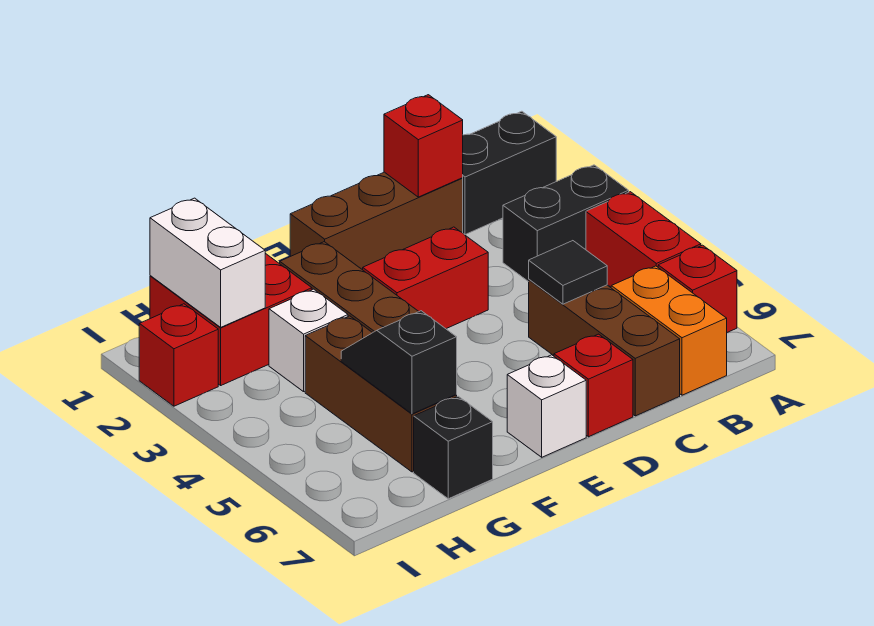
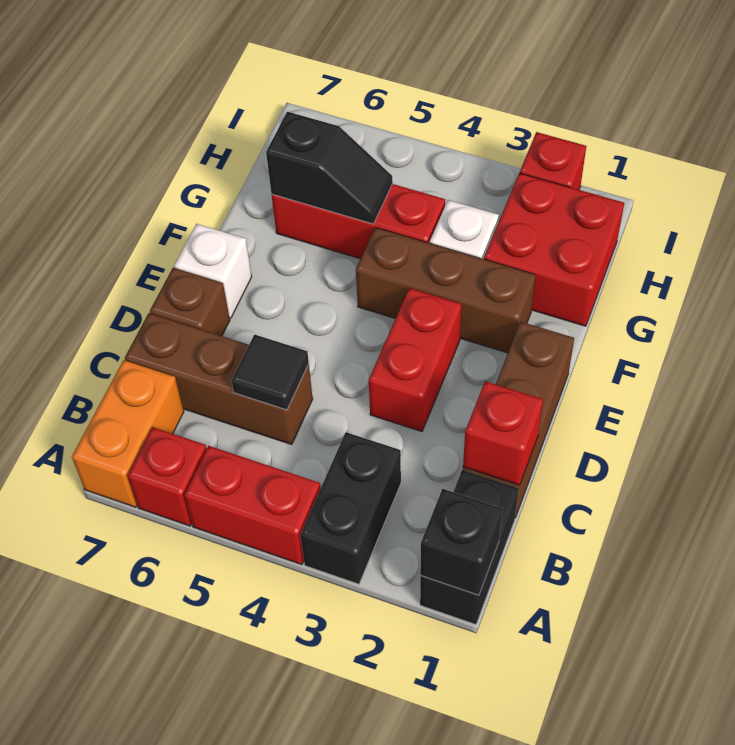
orange 1x2 brick [611,266,727,395] -> orange 1x2 brick turned to [72,360,184,507]
red 1x1 brick [554,334,633,437] -> brown 1x1 brick [150,268,230,336]
brown 1x3 brick [305,316,457,472] -> red 1x3 brick [271,184,445,259]
black 1x1 brick [414,396,493,499] -> black 1x1 brick moved to [420,489,502,595]
white 1x2 brick [150,198,265,327] -> none

